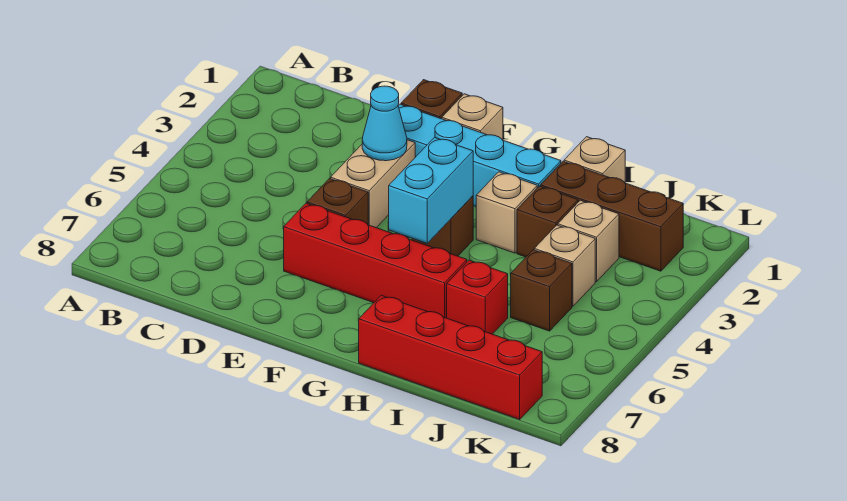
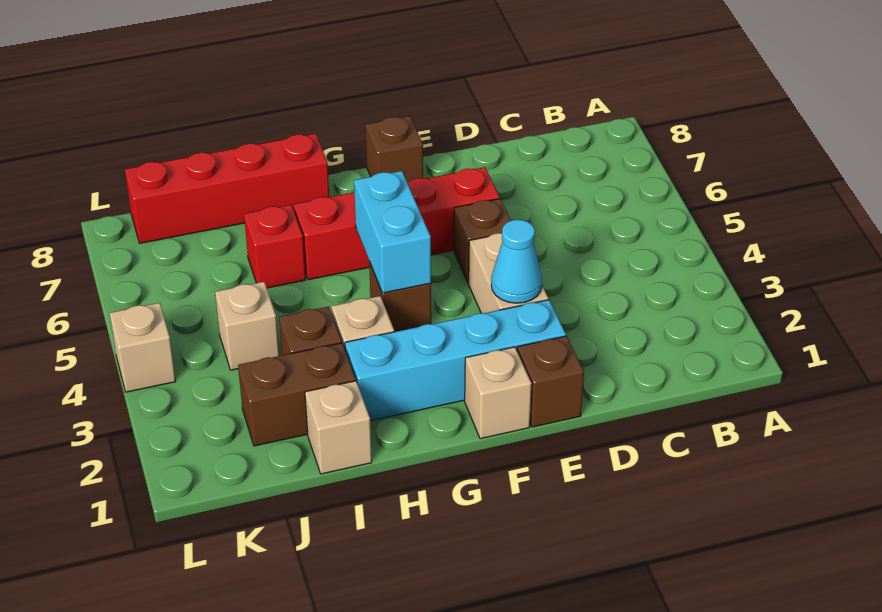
brown 1x3 brick [541,161,683,271] -> brown 1x2 brick [238,343,356,446]
tan 1x1 brick [558,200,619,282] -> tan 1x1 brick moved to [110,303,176,392]
brown 1x1 brick [511,250,572,331] -> brown 1x1 brick moved to [366,116,423,182]

